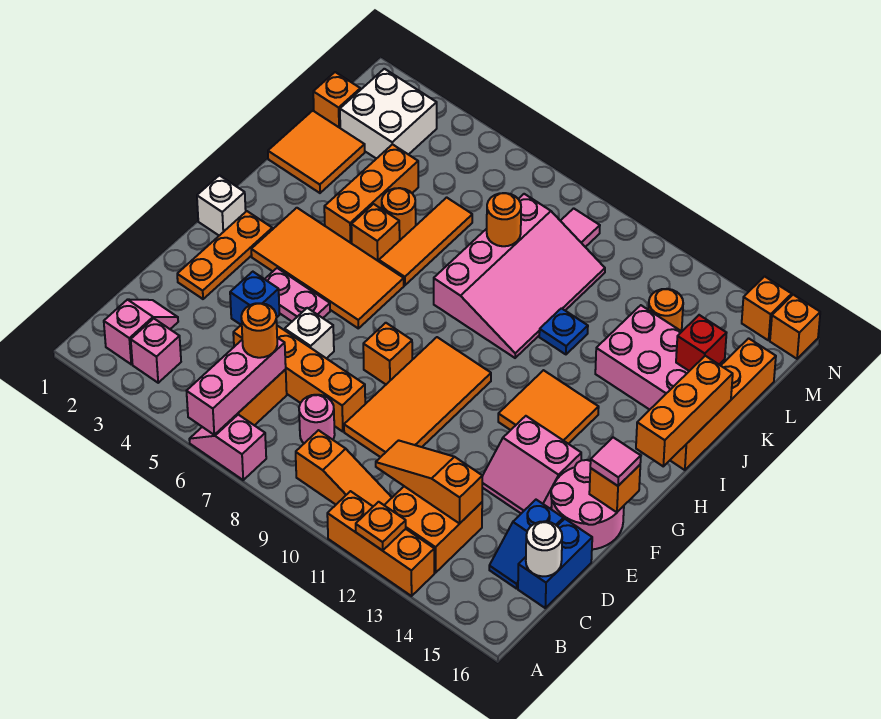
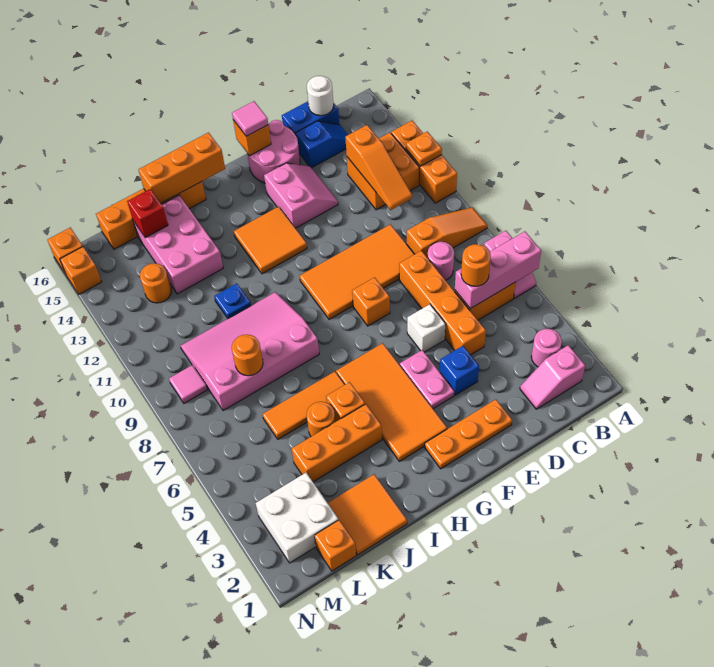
pink 1x1 brick [131,319,181,383] -> pink 1x1 round brick [531,329,562,367]
orange 1x3 slope [296,430,392,506] -> orange 1x3 slope turned to [407,207,487,258]
white 1x1 brick [197,175,246,236] -> none

